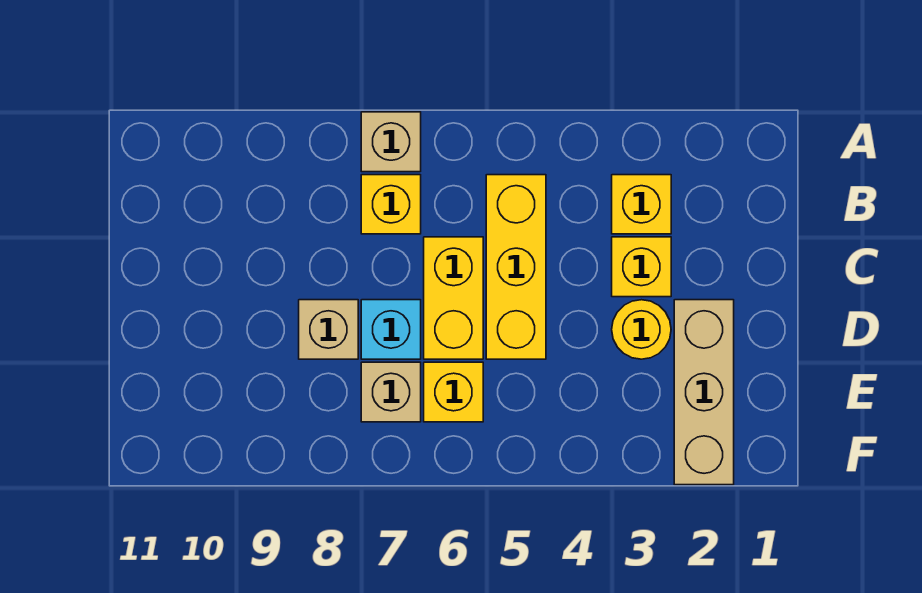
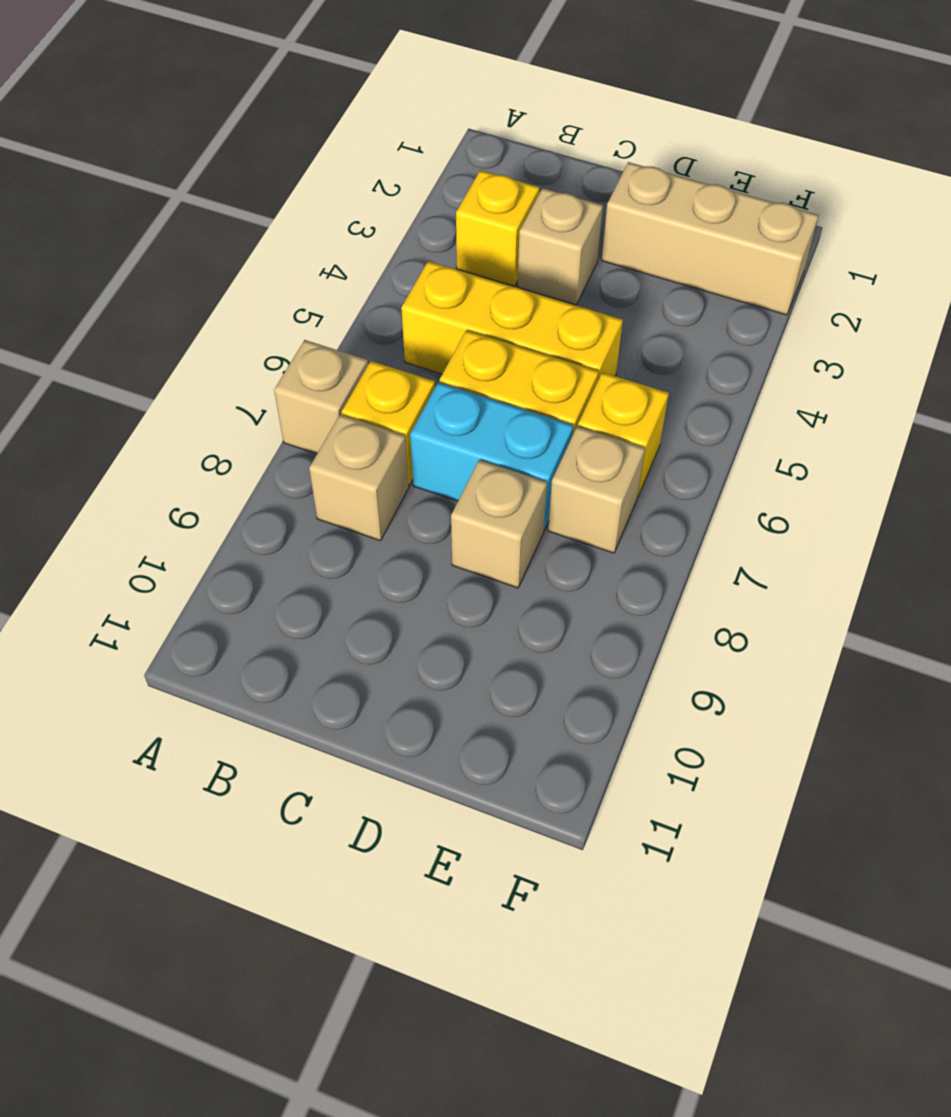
none -> tan 1x1 brick [309,415,409,541]
yellow 1x1 brick [612,237,671,297] -> tan 1x1 brick [518,188,603,305]
yellow 1x1 round brick [612,300,671,359] -> none
cyan 1x1 brick [361,300,421,359] -> cyan 1x2 brick [410,382,574,530]

